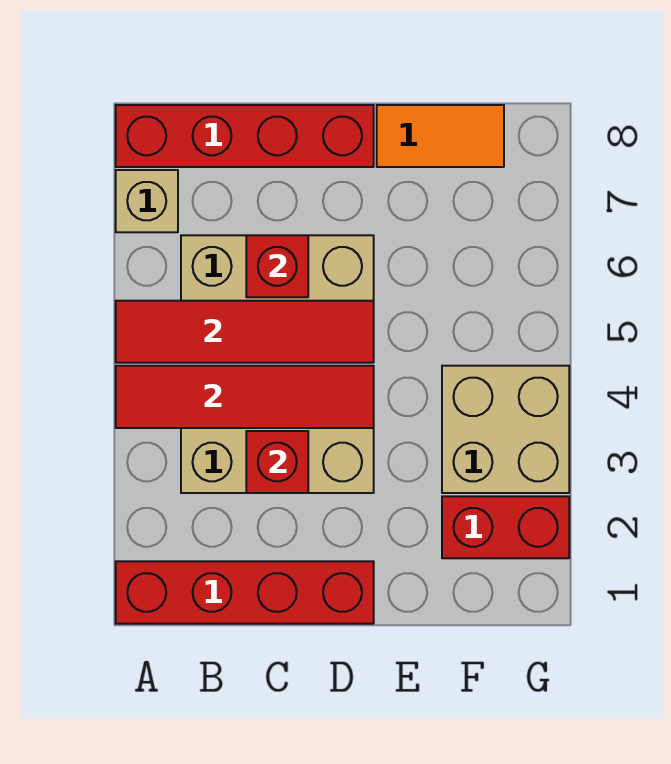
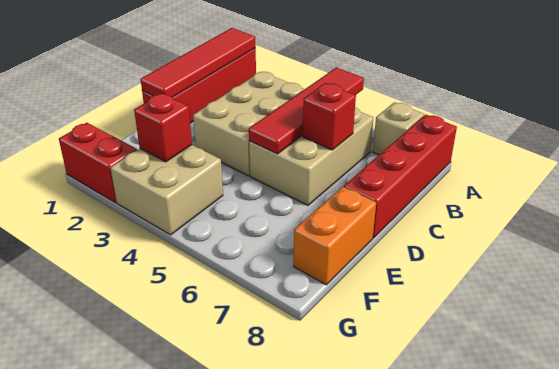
red 1x4 tile [116,366,374,428] -> red 1x4 tile moved to [141,28,256,98]
red 1x1 brick [246,431,308,493] -> red 1x1 brick moved to [134,93,192,162]
orange 1x2 tile [377,105,504,167] -> orange 1x2 brick [293,187,376,285]
red 1x2 brick [442,496,569,558] -> red 1x2 brick turned to [59,123,137,203]

